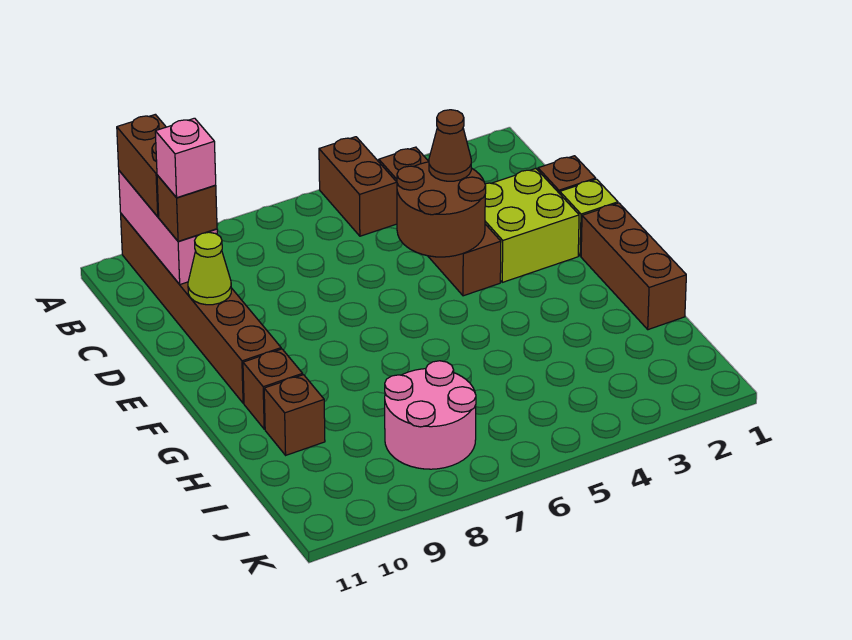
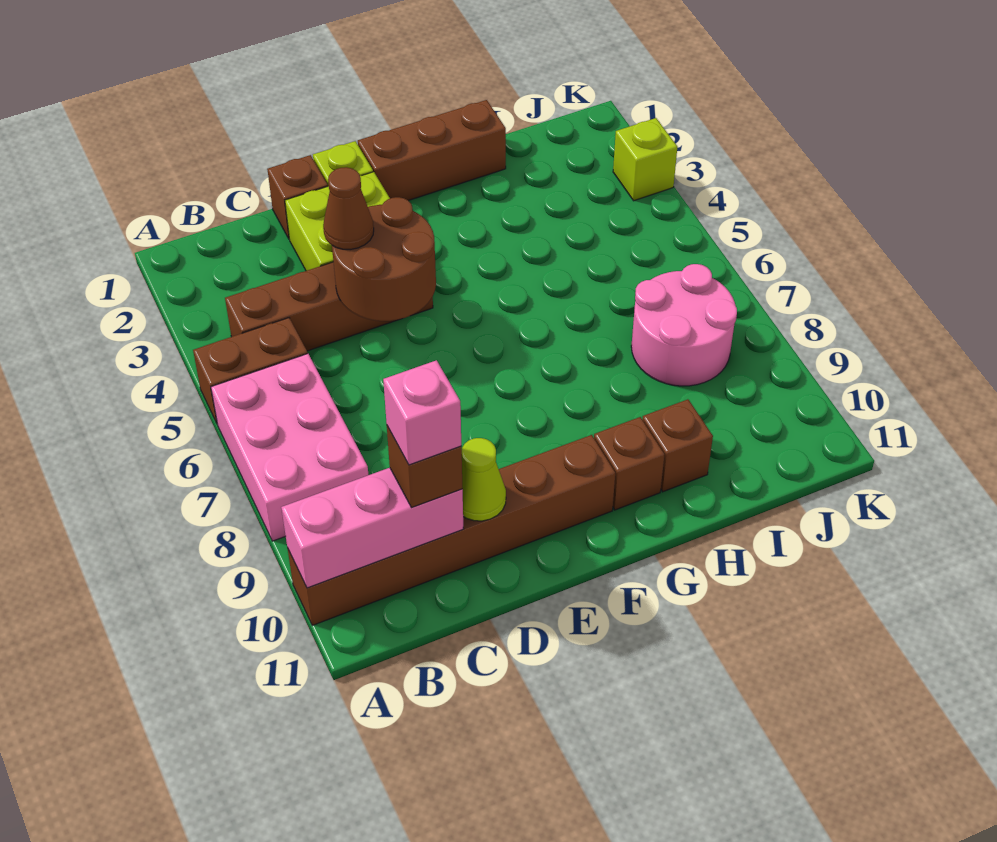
none -> pink 2x3 brick [211,354,368,541]
brown 1x2 brick [117,114,166,217] -> none
none -> lime 1x1 brick [613,118,677,201]

